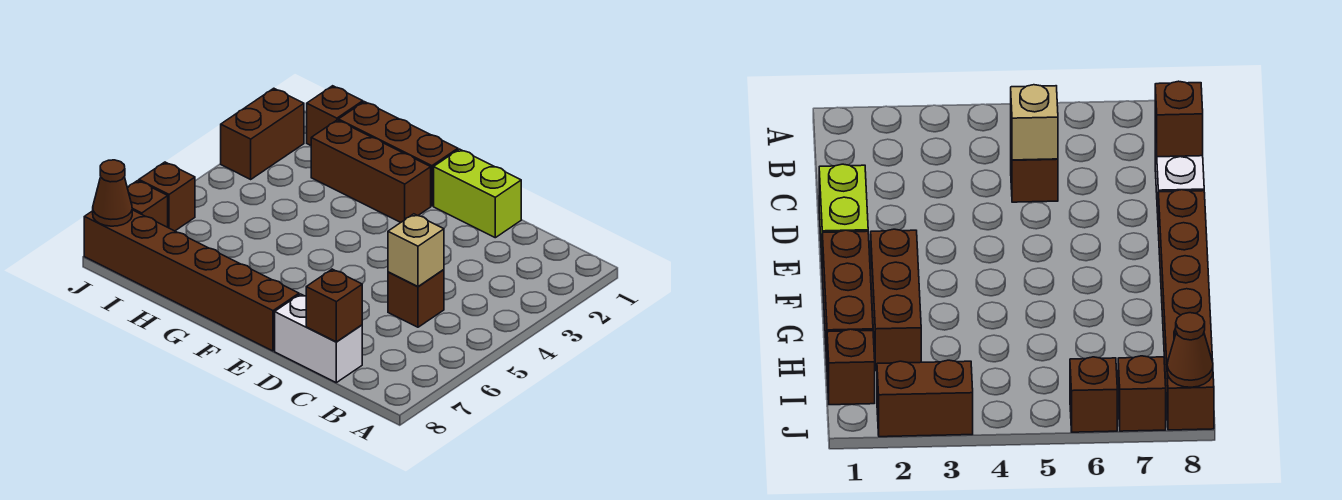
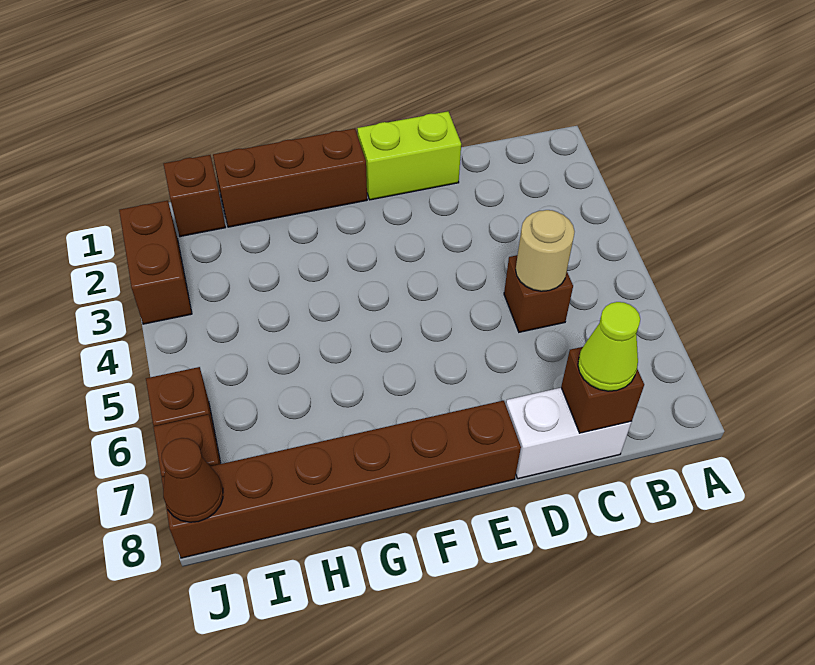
tan 1x1 brick [388,214,444,286] -> tan 1x1 round brick [516,210,575,291]
none -> lime 1x1 cone [578,302,640,391]
brown 1x3 brick [311,120,431,223] -> none

